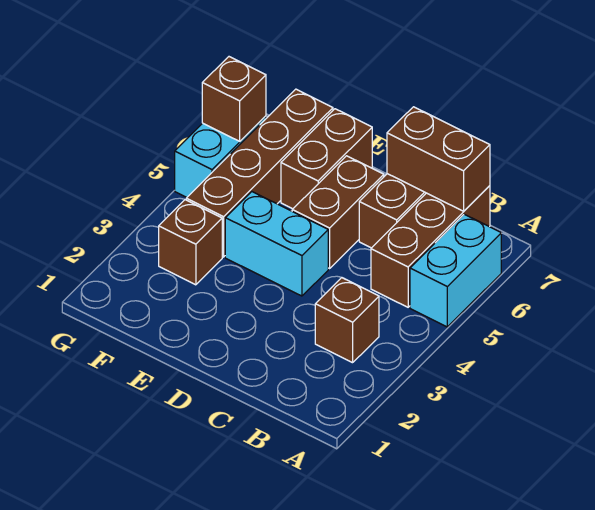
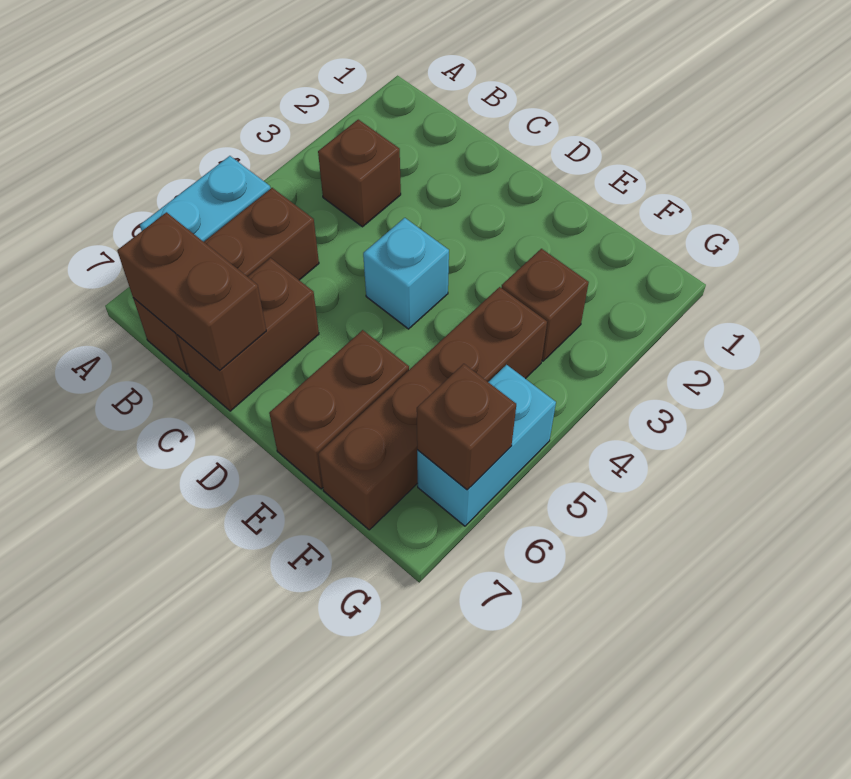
cyan 1x2 brick [225,192,328,296] -> cyan 1x1 brick [363,218,449,329]
brown 1x2 brick [292,156,384,268] -> none

